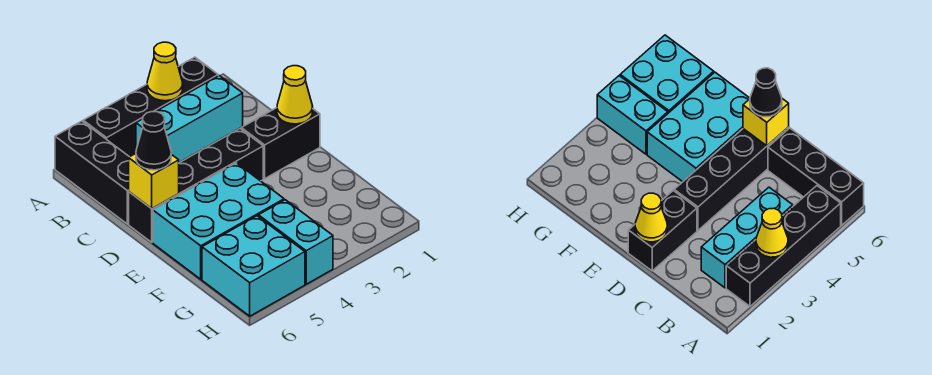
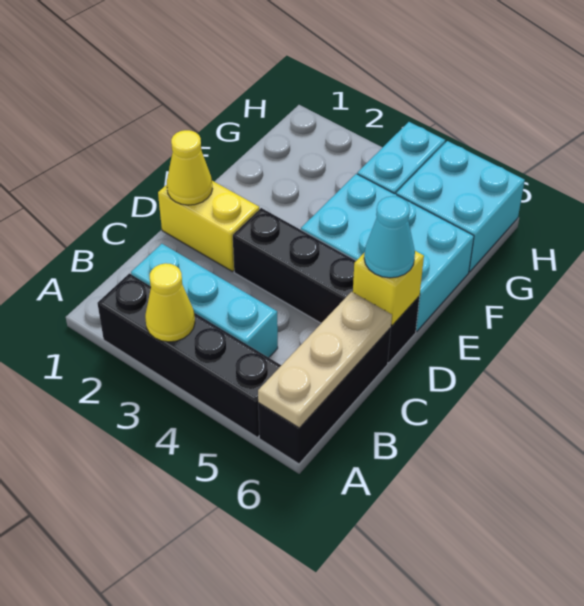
none -> tan 1x3 plate [258,292,392,428]
black 1x2 brick [241,108,320,178] -> yellow 1x2 brick [158,181,259,272]
black 1x1 cone [136,111,171,170] -> cyan 1x1 cone [364,196,415,278]

